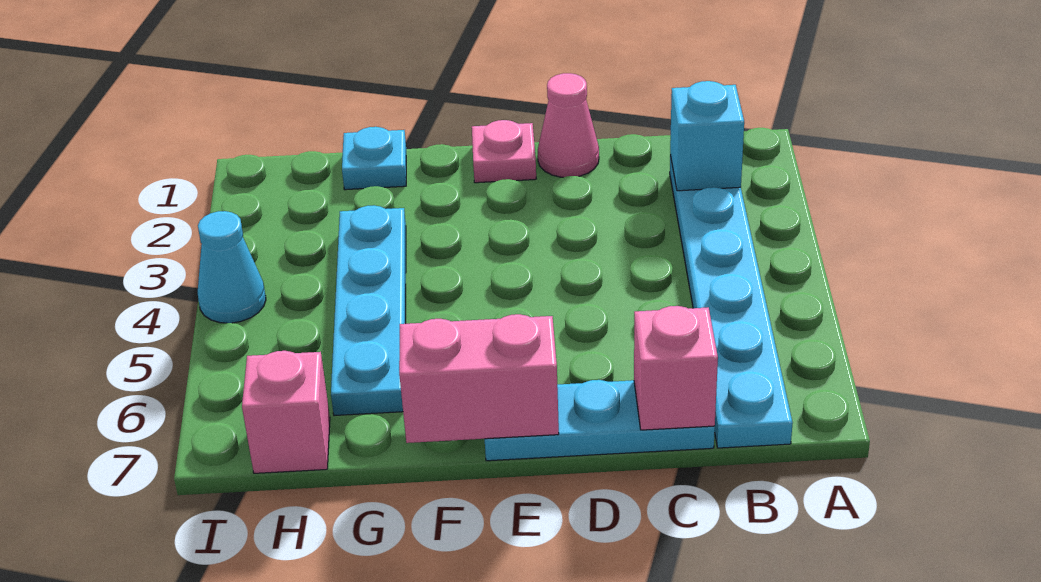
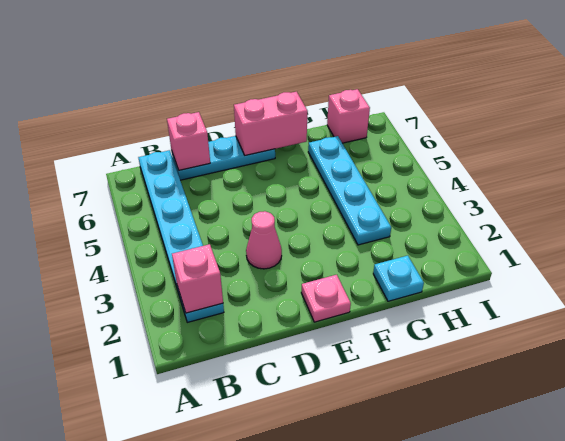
cyan 1x1 brick [670,81,744,191] -> pink 1x1 brick [172,244,223,313]
pink 1x1 cone [538,73,599,177] -> pink 1x1 cone moved to [246,211,282,269]
cyan 1x1 cone [198,211,266,323] -> none

